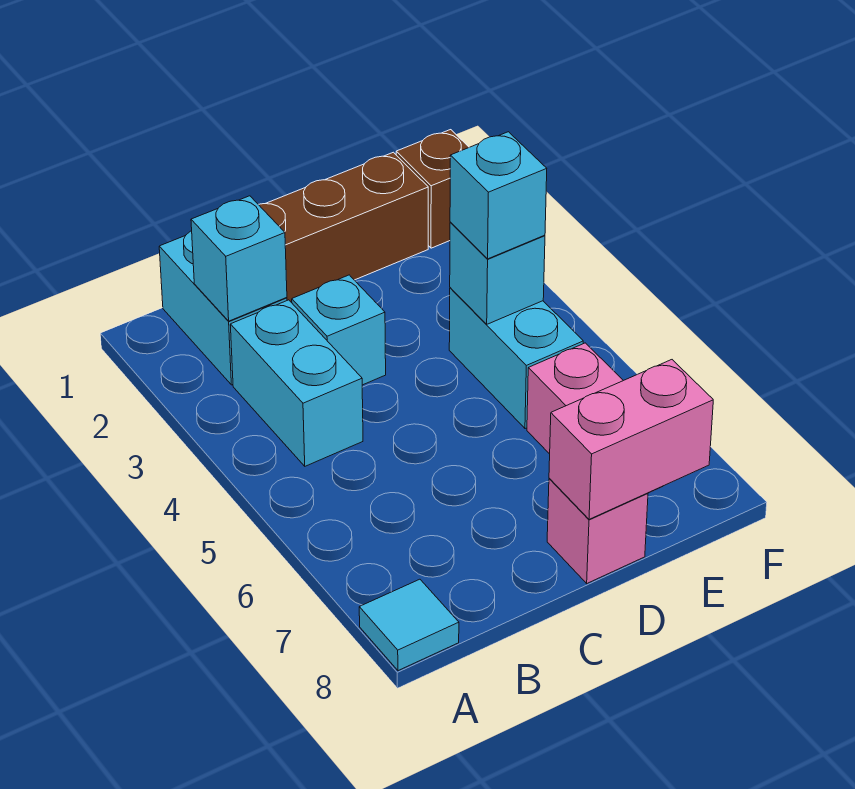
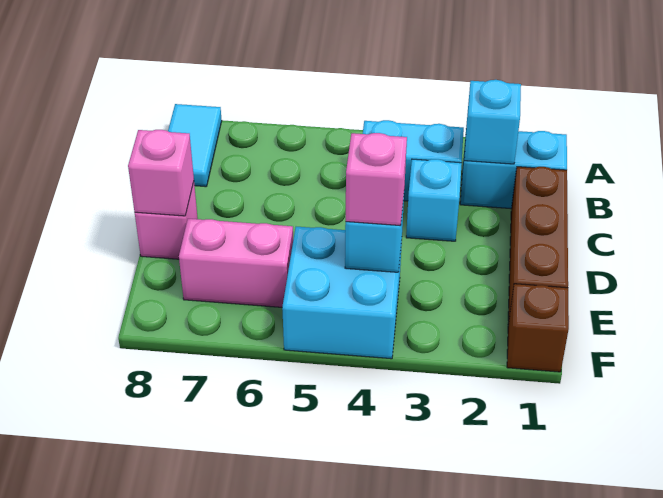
cyan 1x1 tile [359,579,459,671] -> cyan 1x2 tile [168,104,222,187]
pink 1x2 brick [549,360,713,519] -> pink 1x1 brick [128,130,194,216]
cyan 1x2 brick [449,288,583,429] -> cyan 2x2 brick [282,227,402,359]
cyan 1x1 brick [450,132,547,259] -> pink 1x1 brick [346,133,407,226]

